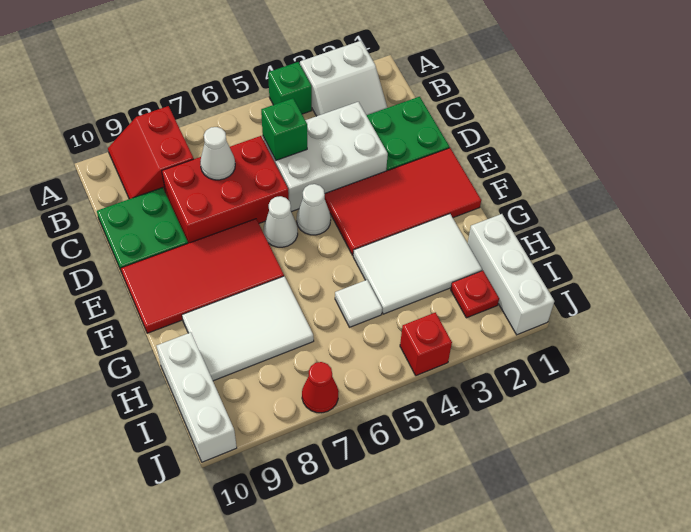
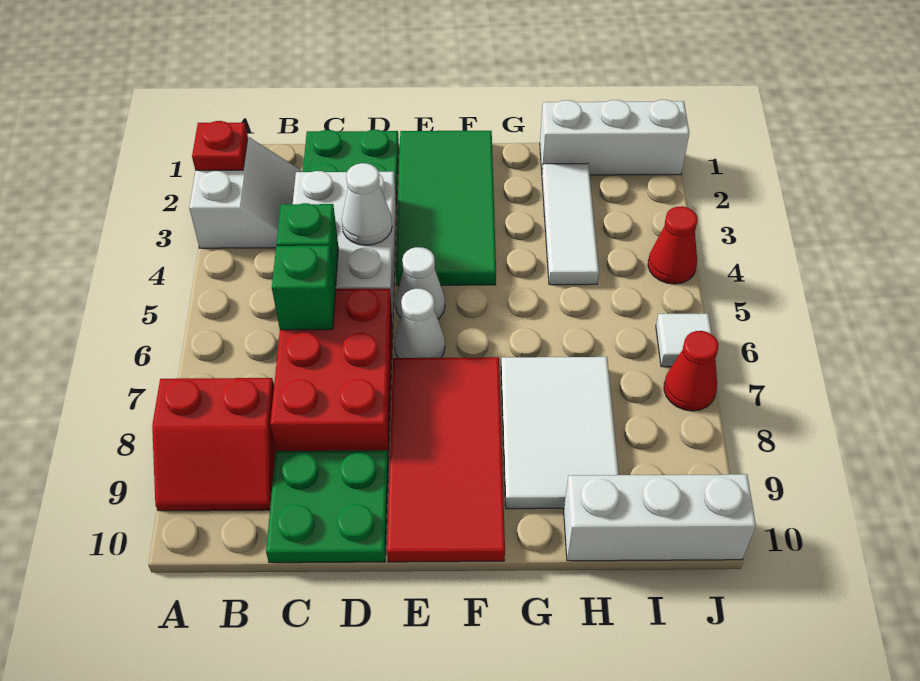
green 1x1 brick [268,62,312,114] -> green 1x1 brick moved to [272,246,336,330]
white 1x1 cone [200,127,235,180] -> white 1x1 cone moved to [342,163,392,245]
red 2x4 tile [325,148,481,255] -> green 2x4 tile [396,131,496,286]
white 2x3 tile [353,214,482,314] -> white 1x3 tile [542,163,599,285]
white 1x1 tile [335,280,382,327] -> white 1x1 tile moved to [656,314,712,367]
red 1x1 plate [451,271,499,318] -> red 1x1 plate moved to [192,121,248,170]
red 1x1 brick [400,312,452,376] -> red 1x1 cone [648,206,698,284]

